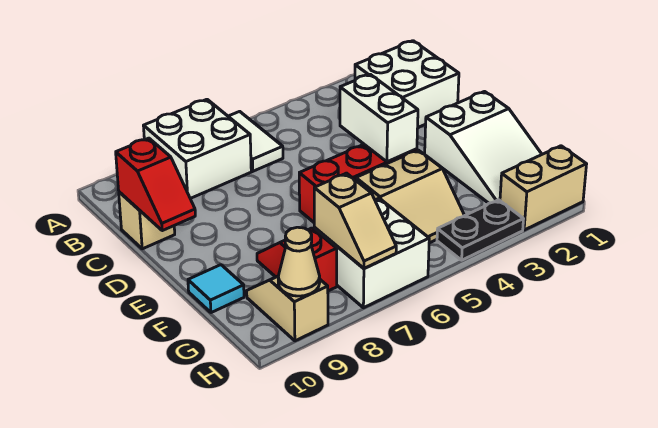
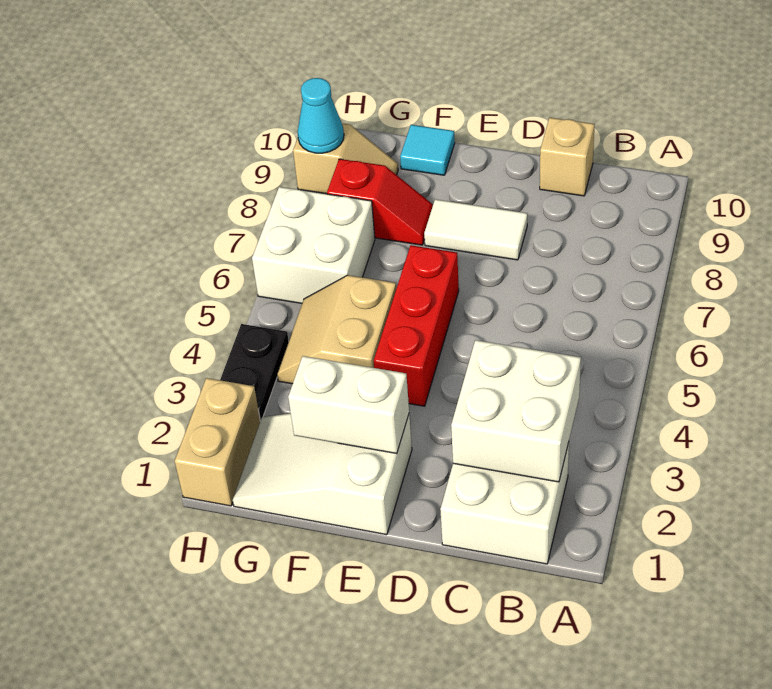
white 1x2 tile [228,111,283,171] -> white 1x2 tile moved to [424,199,527,260]
white 2x2 brick [144,99,251,198] -> white 2x2 brick moved to [451,340,581,482]
red 1x2 slope [116,138,195,231] -> none
white 1x2 brick [340,74,418,162] -> white 1x2 brick moved to [288,356,409,454]
tan 1x2 slope [314,173,396,269] -> none
tan 1x1 cone [278,227,320,296] -> cyan 1x1 cone [298,78,344,153]

